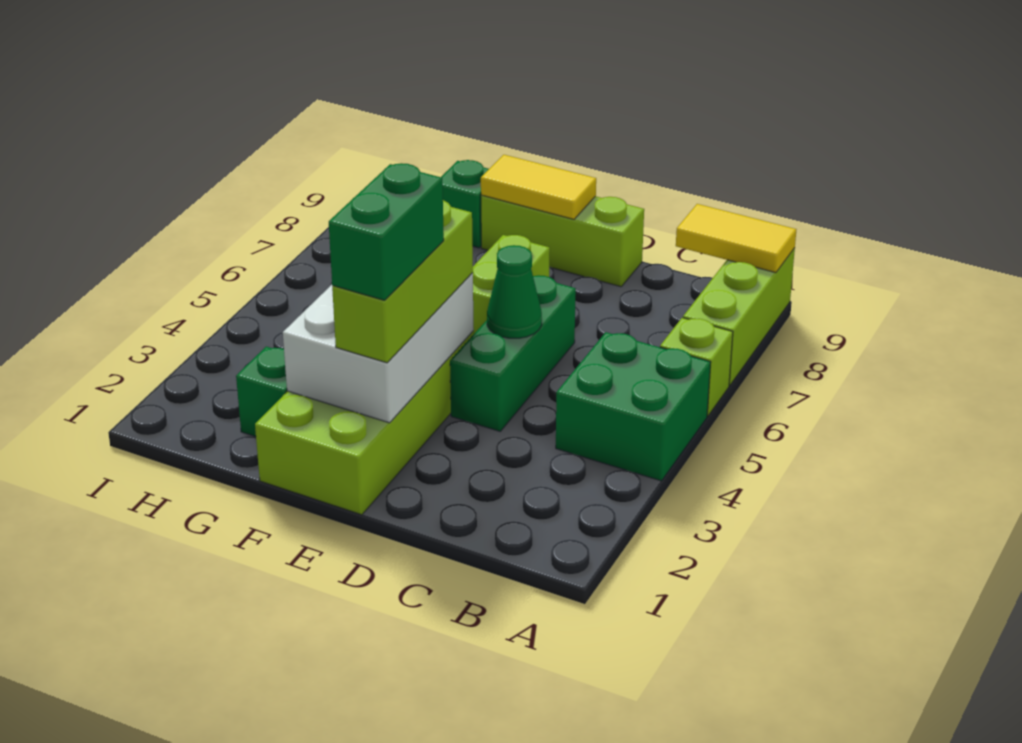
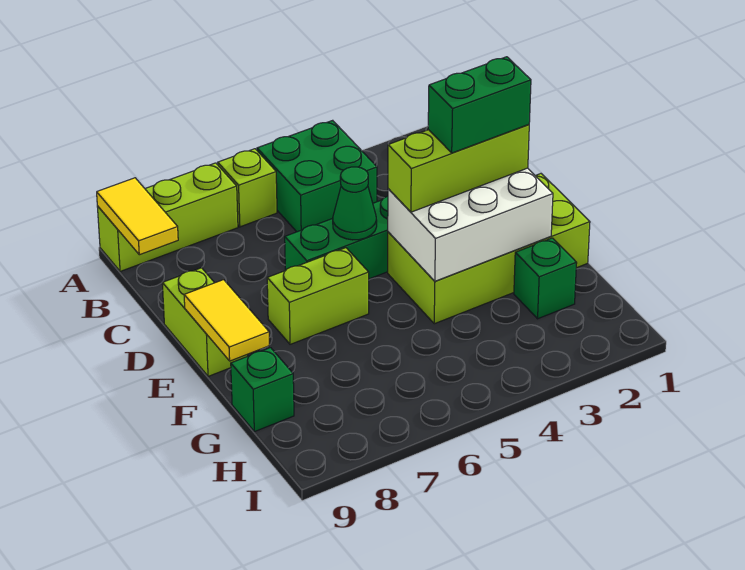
lime 1x3 brick [481,195,644,287] -> lime 1x2 brick [162,268,247,376]

